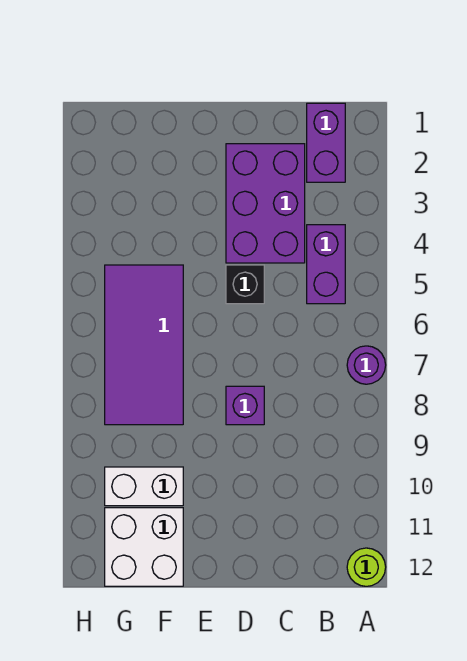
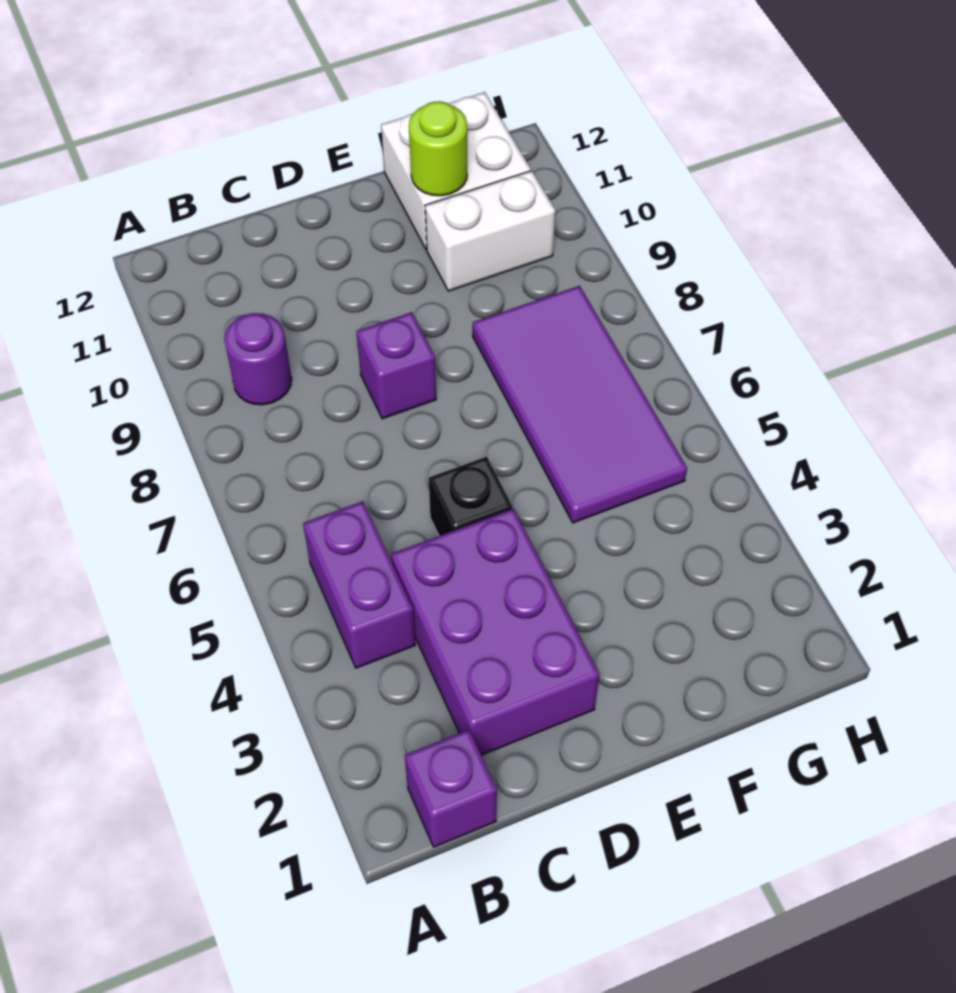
purple 1x1 round brick [347,346,386,384] -> purple 1x1 round brick moved to [224,313,292,405]
lime 1x1 round brick [347,548,386,586] -> lime 1x1 round brick moved to [409,101,467,196]
purple 1x2 brick [307,103,345,182] -> purple 1x1 brick [405,730,497,847]

